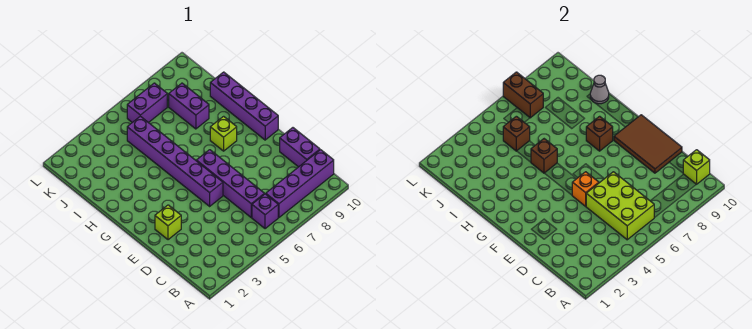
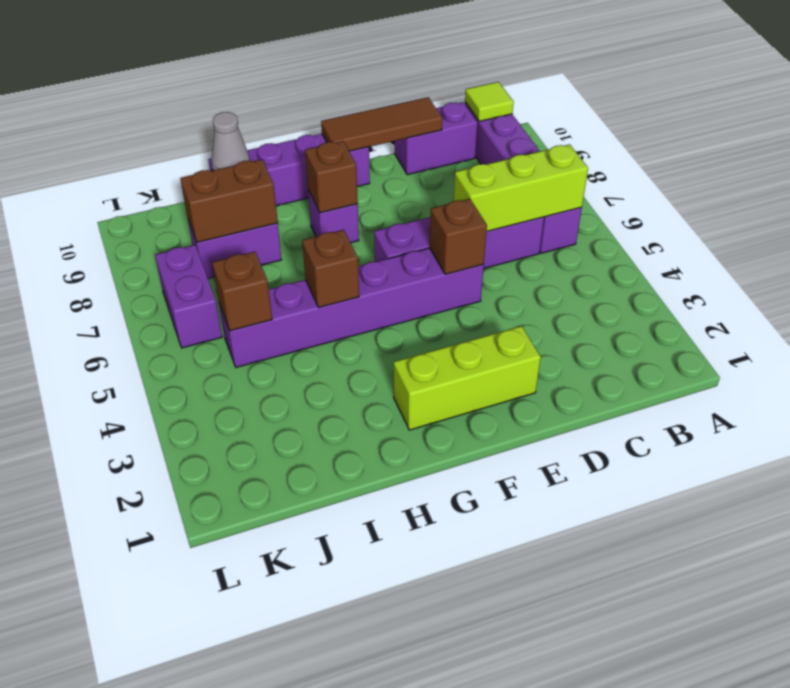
lime 2x3 brick [586,172,654,240] -> lime 1x3 brick [454,144,588,231]
lime 1x1 brick [683,150,710,184] -> lime 1x1 tile [465,82,514,121]
brown 2x3 tile [614,115,682,173] -> brown 1x3 tile [321,97,442,151]
lime 1x1 brick [155,205,181,240] -> lime 1x3 brick [394,326,541,430]
orange 1x1 brick [572,172,599,206] -> brown 1x1 brick [430,199,487,274]
lime 1x1 brick [210,116,237,151] -> purple 1x1 brick [308,190,359,243]
brown 1x2 brick [503,72,543,118] -> brown 1x2 brick moved to [180,159,278,242]

